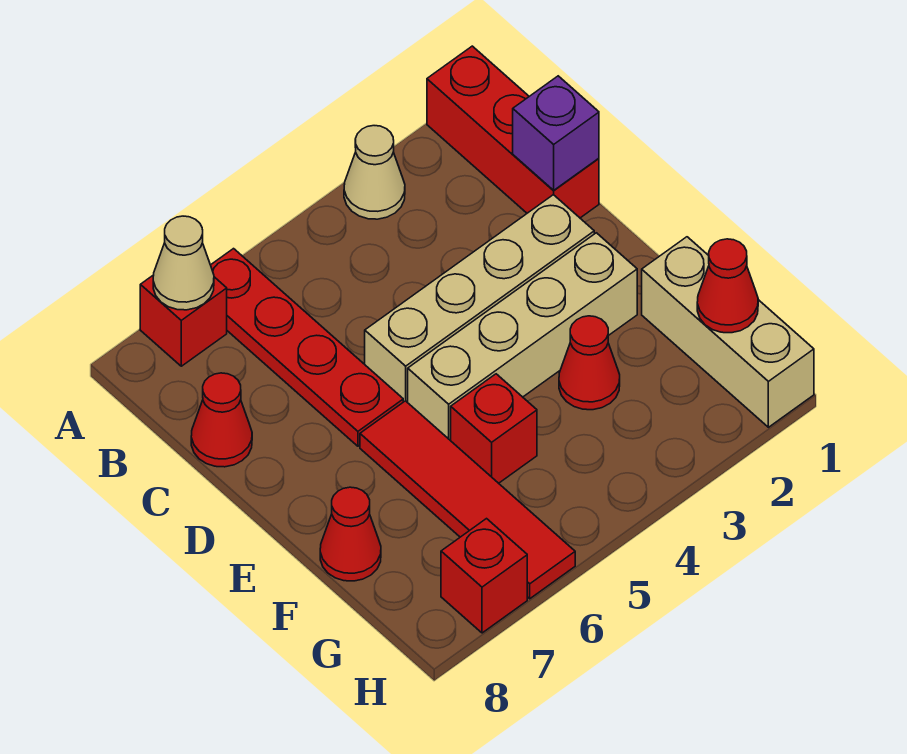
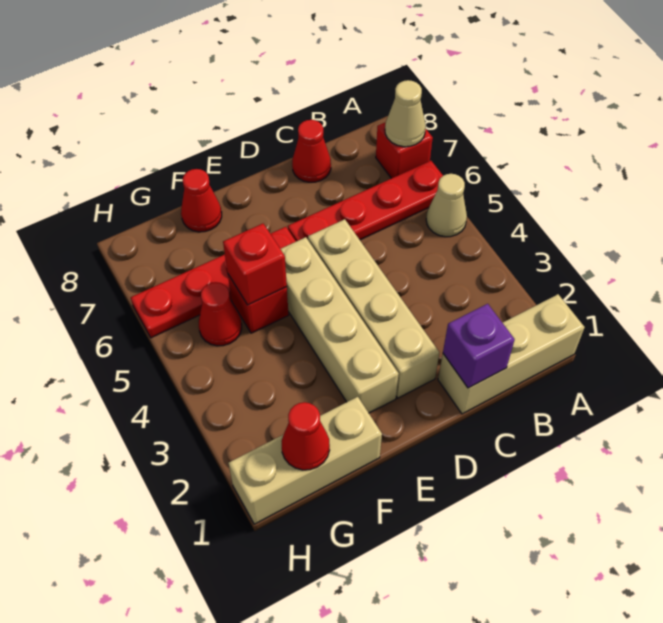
red 1x3 brick [427,46,599,218] -> tan 1x3 brick [438,294,584,414]
tan 1x1 cone [344,126,405,219] -> tan 1x1 cone moved to [426,174,467,237]
red 1x4 tile [360,401,575,599] -> red 1x4 plate [131,227,296,338]
red 1x1 cone [559,316,620,410] -> red 1x1 cone moved to [199,282,242,346]
red 1x1 brick [441,519,527,633] -> red 1x1 brick moved to [223,224,287,305]

